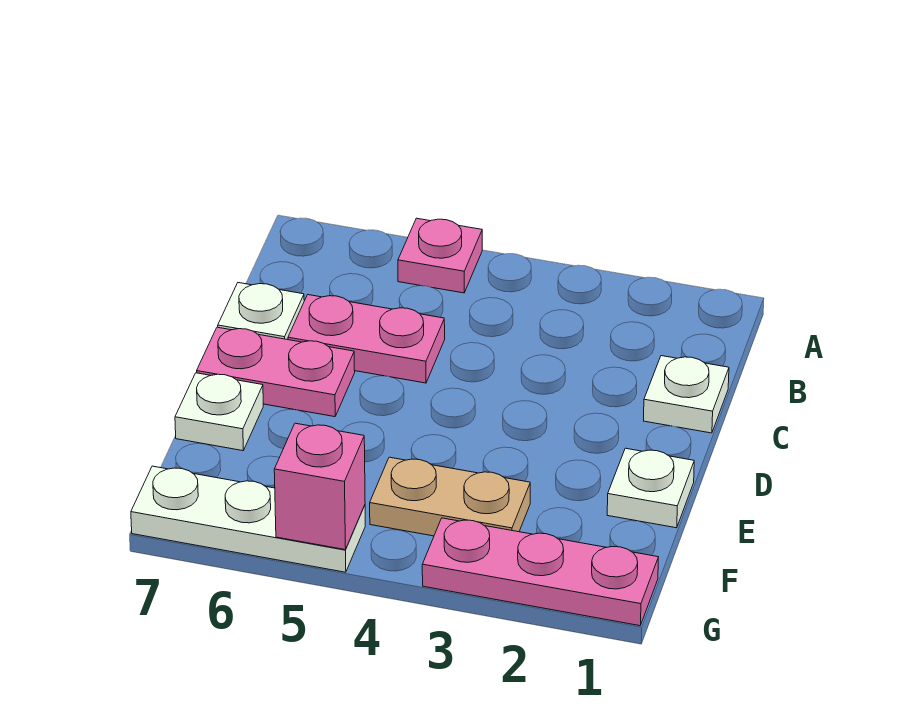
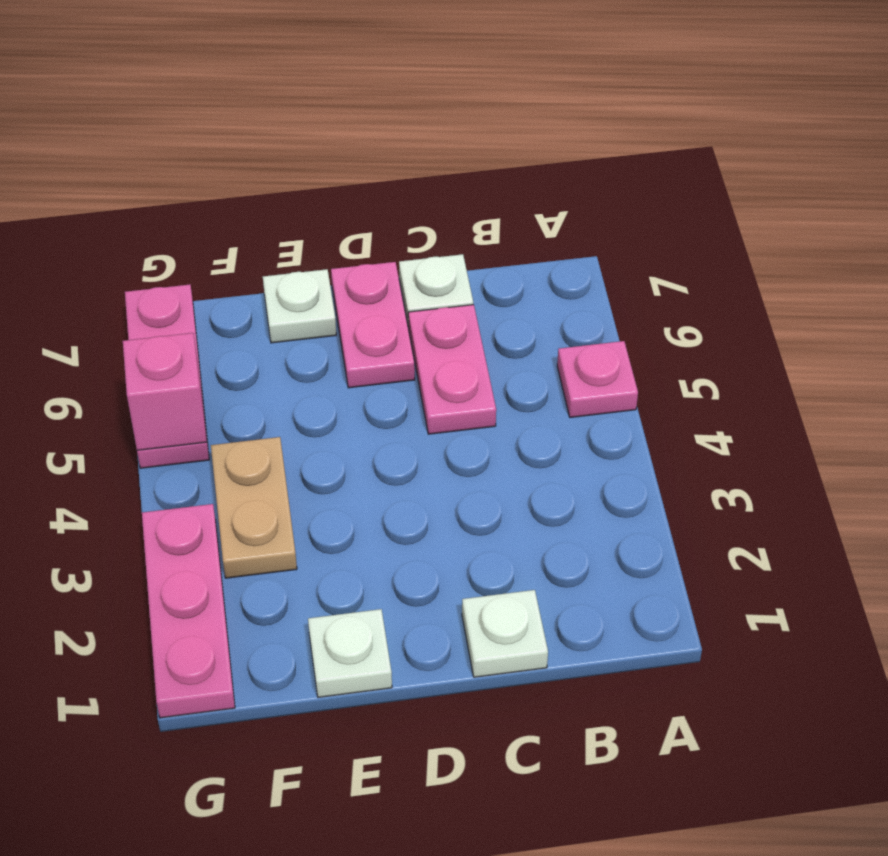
white 1x3 plate [131,466,365,572] -> pink 1x3 plate [125,285,209,468]

